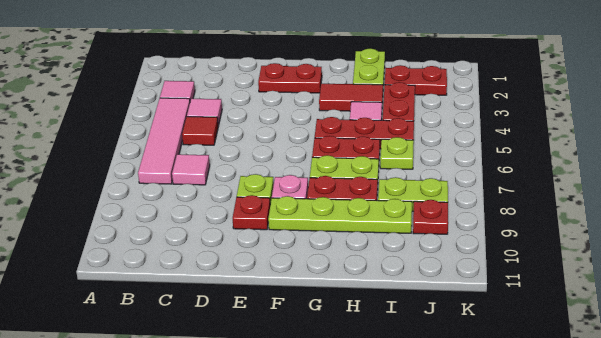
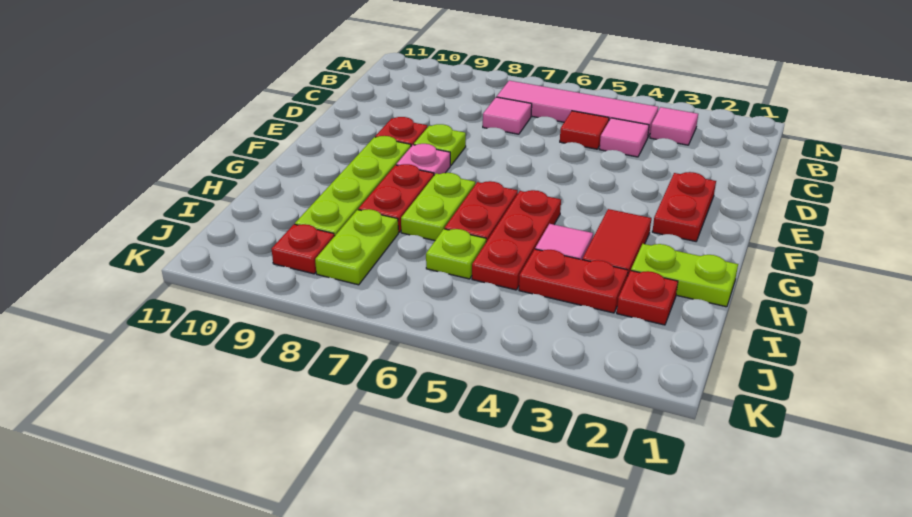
red 1x2 plate [385,65,447,95] -> red 1x1 plate [617,271,678,325]

